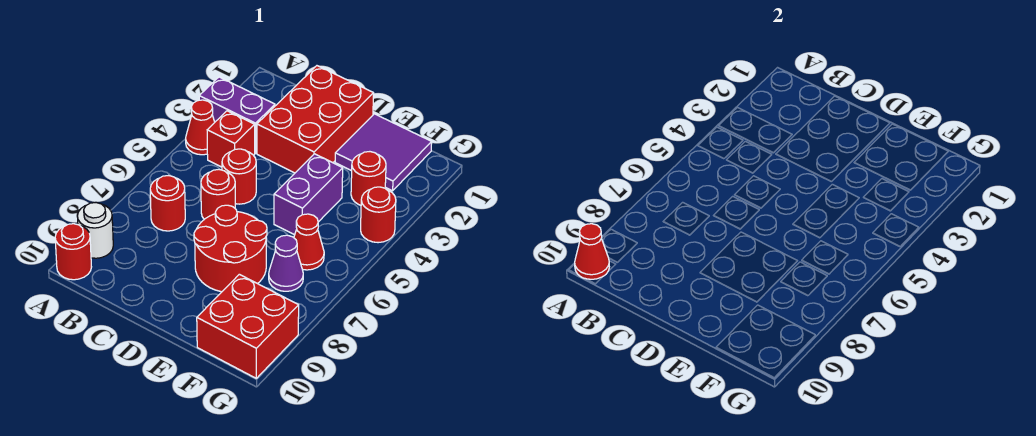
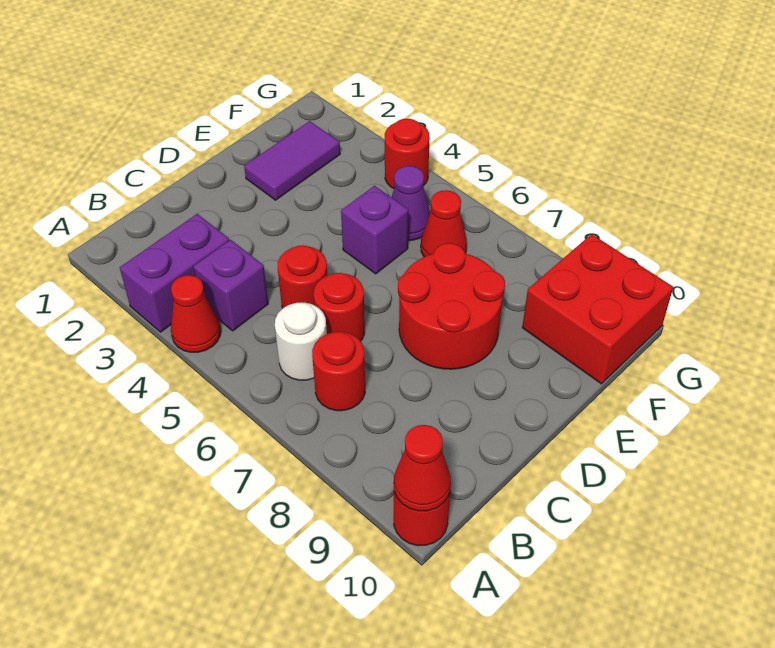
white 1x1 round brick [77,203,113,258] -> white 1x1 round brick moved to [275,302,327,380]
red 1x1 brick [207,111,255,167] -> purple 1x1 brick [193,240,268,331]
red 2x3 brick [257,66,374,173] -> none
purple 2x2 tile [335,114,432,191] -> purple 1x2 tile [244,121,340,200]
purple 1x2 brick [274,154,343,235] -> purple 1x1 brick [341,186,409,274]
red 1x1 round brick [351,152,386,205] -> none
purple 1x1 cone [269,235,303,291] -> purple 1x1 cone moved to [392,166,430,240]

